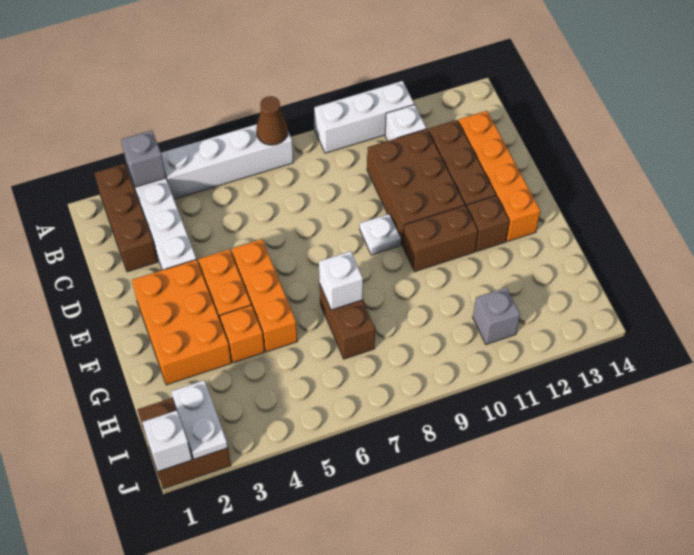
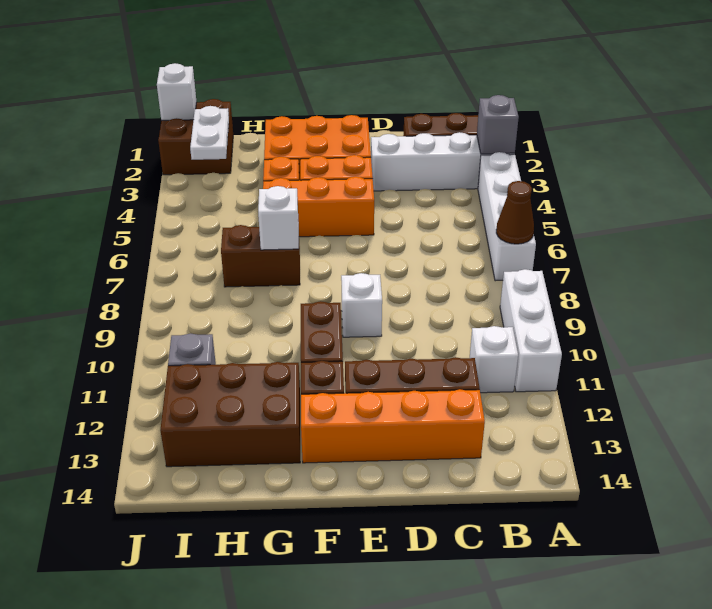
brown 2x3 brick [367,129,465,245] -> brown 2x3 brick moved to [161,362,300,467]
white 1x1 plate [360,214,401,255] -> white 1x1 brick [341,273,382,337]
white 1x2 plate [171,380,228,459] -> white 1x2 plate turned to [190,106,229,160]

